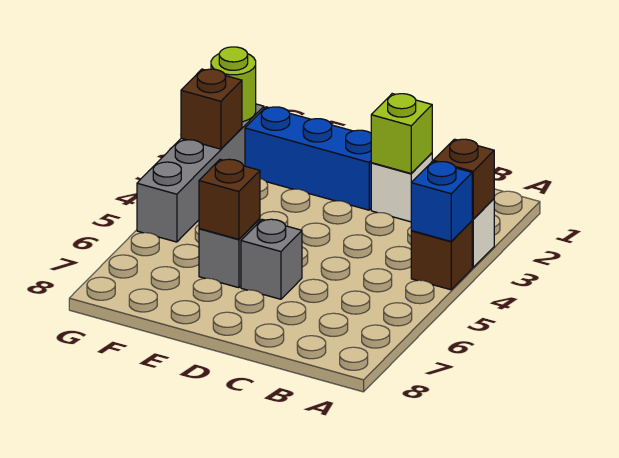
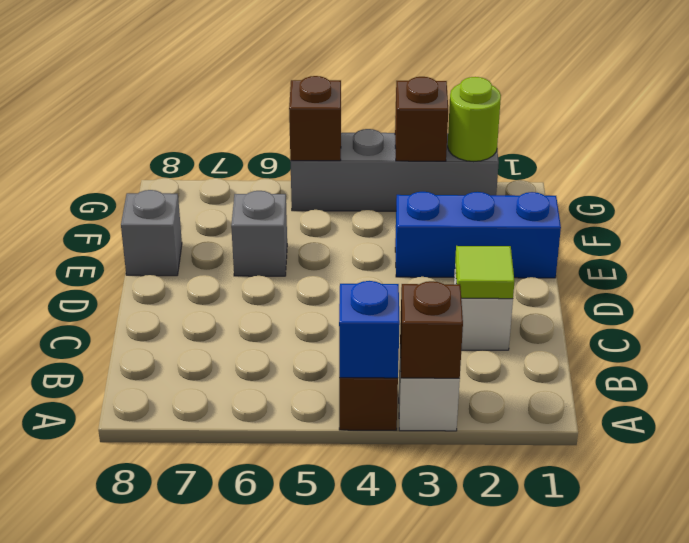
lime 1x1 brick [371,94,432,173] -> lime 1x1 tile [455,246,514,299]
blue 1x3 brick [245,107,371,210] -> blue 1x3 brick turned to [395,192,561,278]
grey 1x1 brick [241,219,302,299] -> grey 1x1 brick moved to [121,190,182,276]
brown 1x1 brick [199,159,260,239] -> brown 1x1 brick moved to [289,76,341,161]

